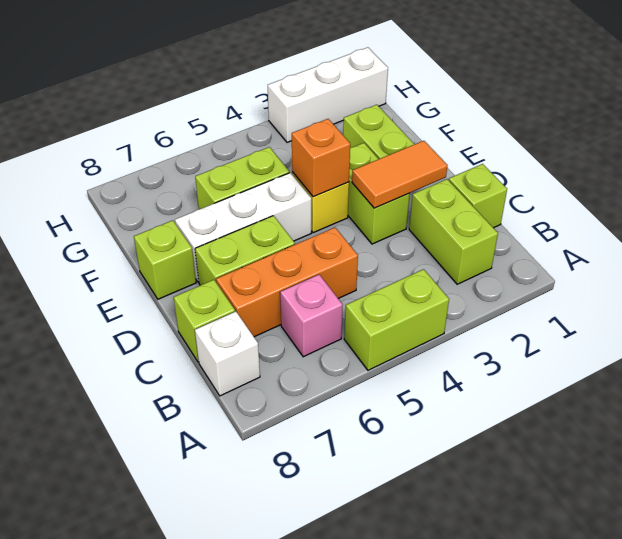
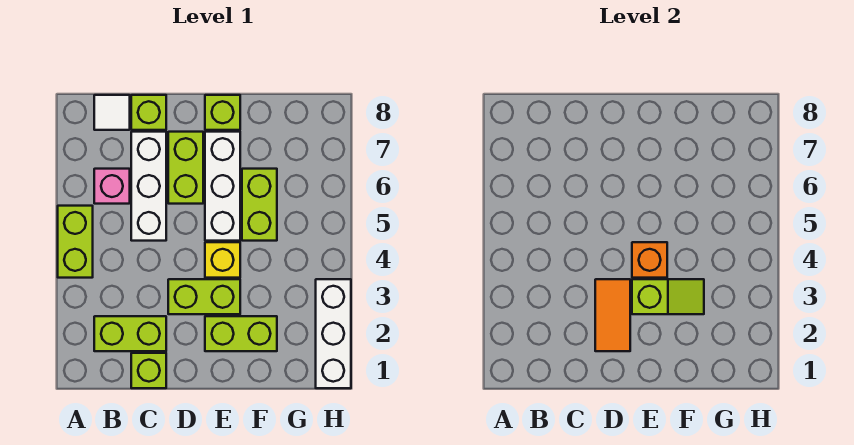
white 1x1 brick [195,312,260,396] -> white 1x1 tile [94,95,130,130]
orange 1x3 brick [216,228,358,337] -> white 1x3 brick [131,132,166,241]
none -> lime 1x2 slope [632,279,704,314]

